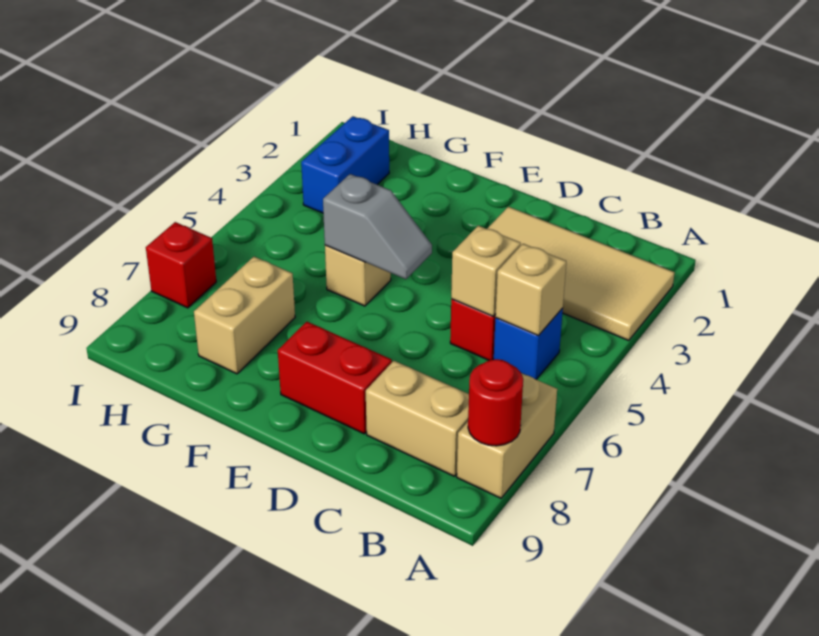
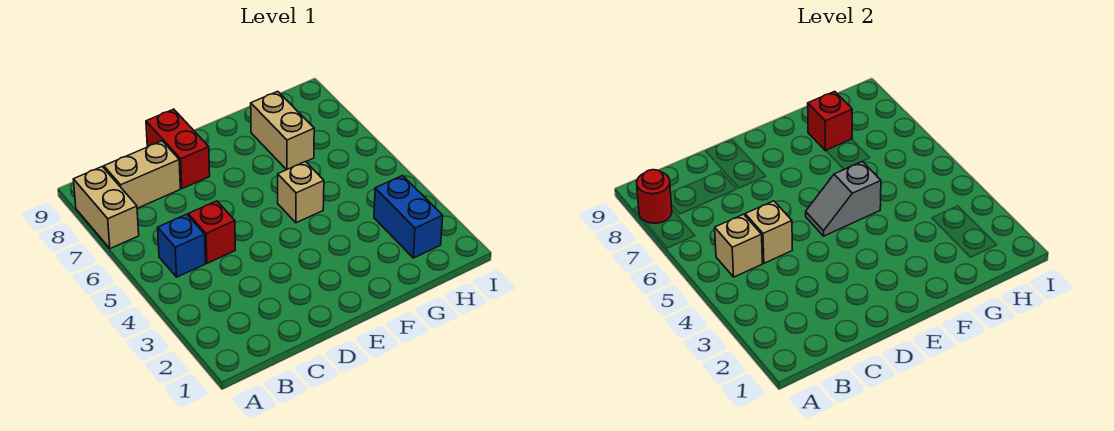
tan 2x4 tile [487,207,675,341] -> none
red 1x2 brick [278,322,392,434] -> red 1x2 brick turned to [146,109,210,189]
red 1x1 brick [146,222,216,308] -> red 1x1 brick moved to [808,91,852,151]

